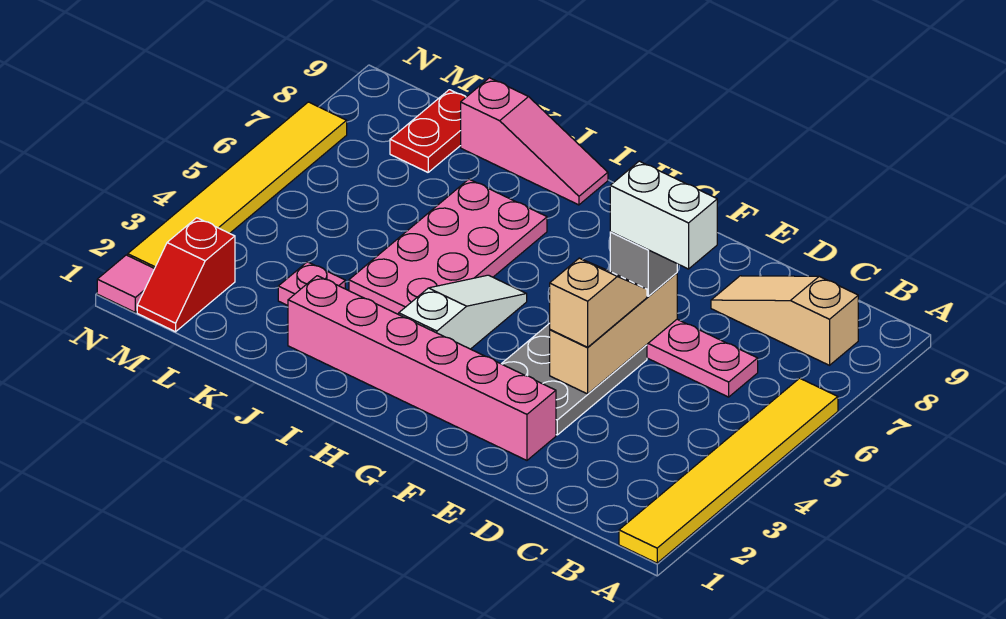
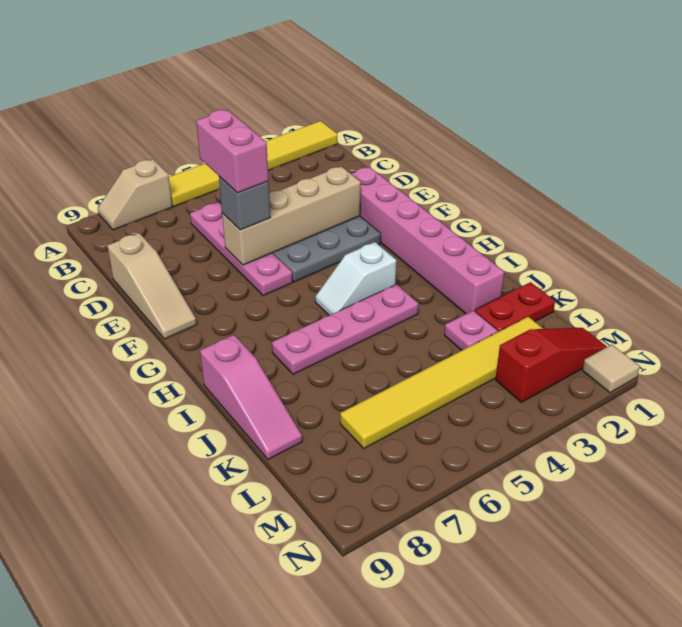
tan 1x3 slope [711,276,858,365] -> tan 1x3 slope moved to [107,233,197,339]
white 1x2 brick [610,161,717,269] -> pink 1x2 brick [196,110,269,193]
tan 1x3 brick [550,273,677,394] -> tan 1x4 brick [222,166,361,265]
tan 1x2 slope [550,258,647,347] -> tan 1x2 slope moved to [98,159,172,230]
white 1x3 slope [399,275,527,349] -> white 1x2 slope [315,242,396,315]
pink 2x4 plate [349,179,547,314] -> pink 1x4 plate [272,284,418,374]
pink 1x3 slope [461,78,608,205] -> pink 1x3 slope turned to [200,335,302,459]
red 1x2 plate [390,90,466,172] -> red 1x2 plate moved to [475,282,555,332]
red 1x2 slope [137,218,235,332] -> red 1x3 slope [495,328,607,402]
pink 1x1 tile [97,255,154,312] -> tan 1x1 tile [582,345,640,393]
yellow 1x6 tile [128,102,347,269] -> yellow 1x6 tile moved to [340,317,543,448]

